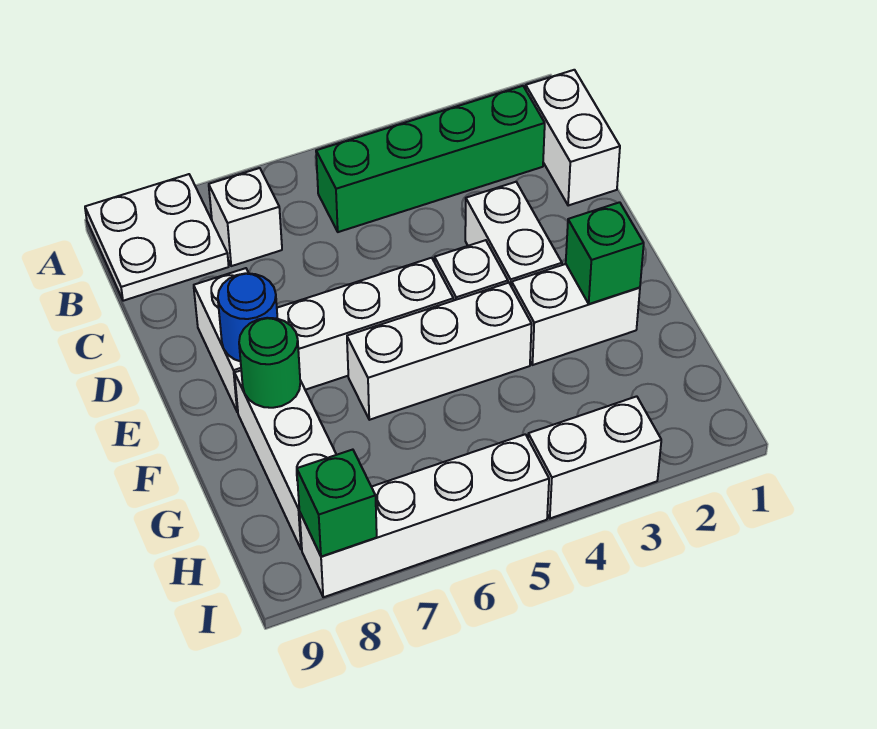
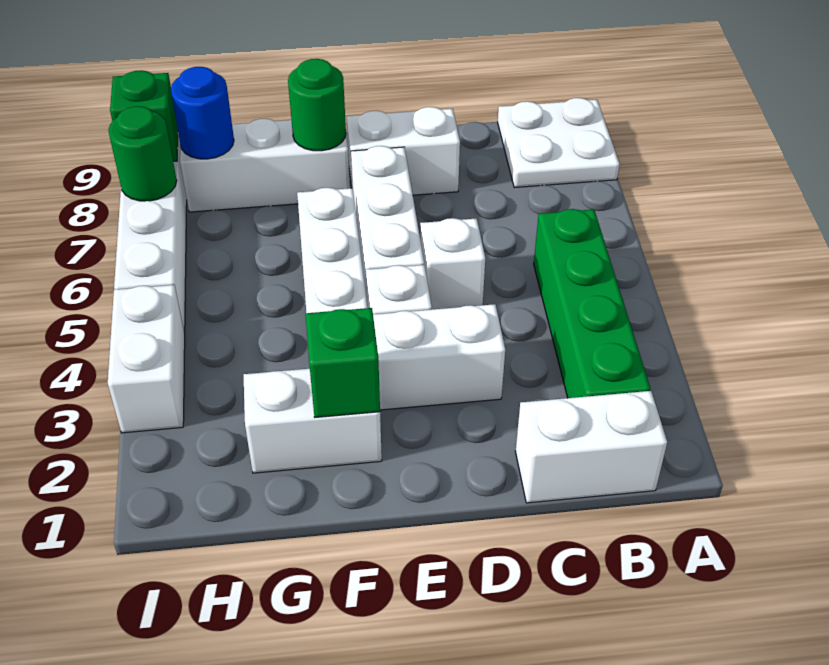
white 1x1 brick [209,168,282,266] -> white 1x1 brick moved to [420,218,485,309]
blue 1x1 round brick [218,273,277,361] -> blue 1x1 round brick moved to [171,67,234,159]
white 1x2 brick [512,264,640,365] -> white 1x2 brick turned to [244,369,382,473]
none -> green 1x1 round brick [108,106,177,201]

